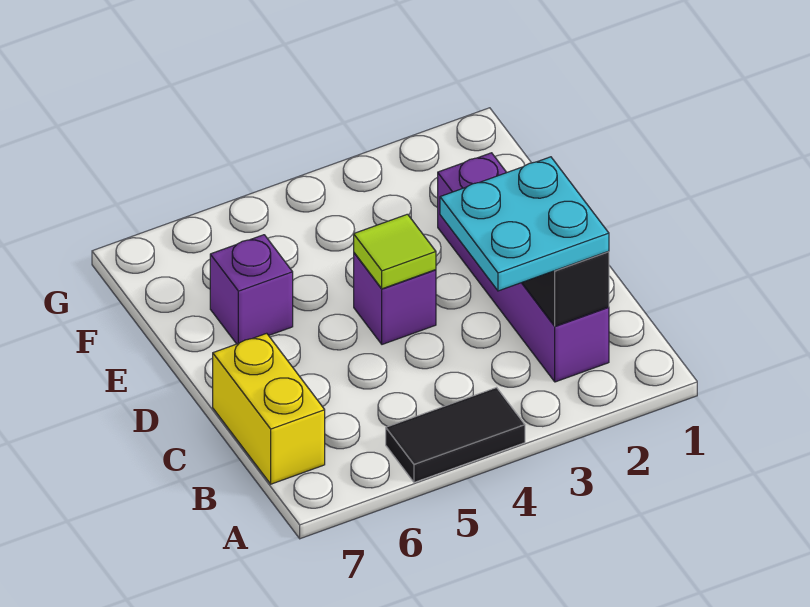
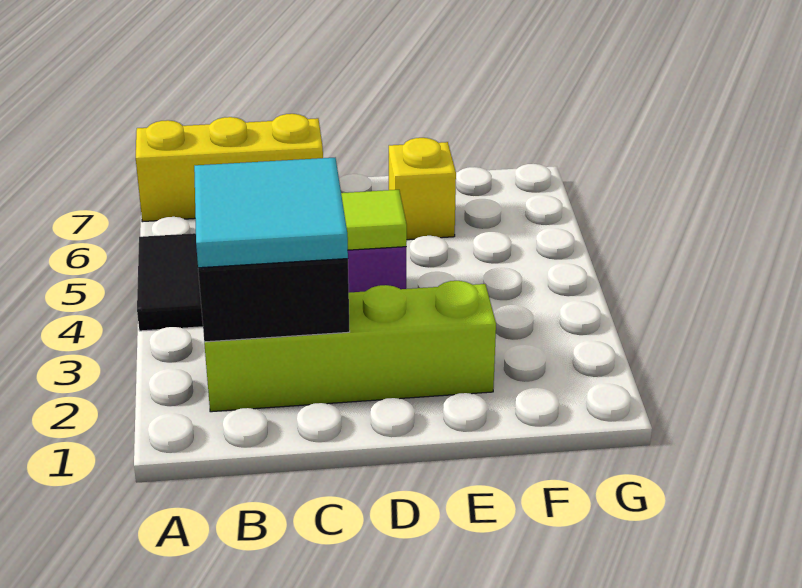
purple 1x4 brick [438,153,609,382] -> lime 1x4 brick [204,281,496,412]
cyan 2x2 plate [440,157,609,291] -> cyan 2x2 tile [194,158,348,268]
yellow 1x2 brick [213,333,325,484] -> yellow 1x3 brick [136,114,323,222]
purple 1x1 brick [210,235,293,344] -> yellow 1x1 brick [389,138,456,240]

